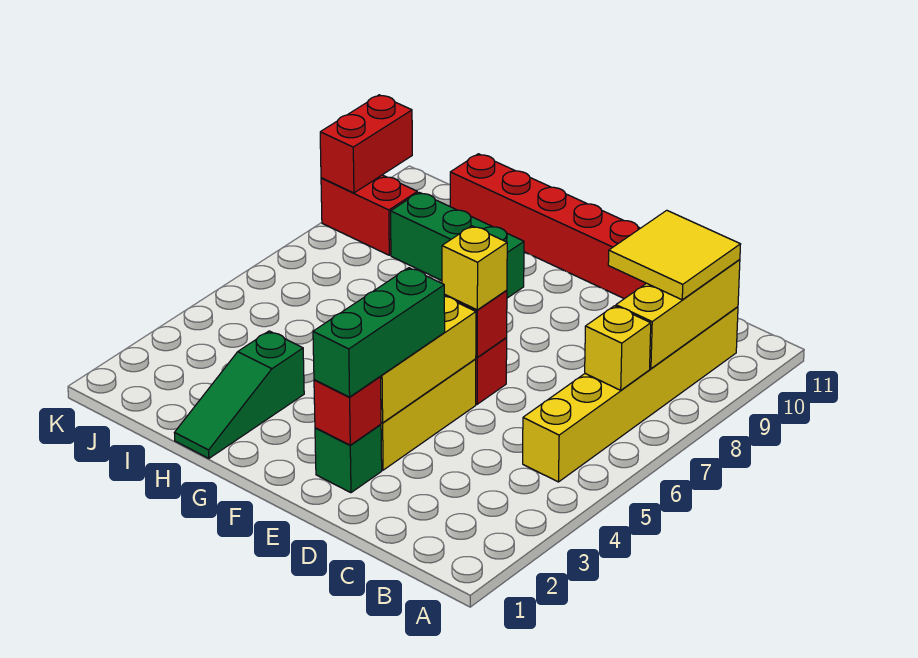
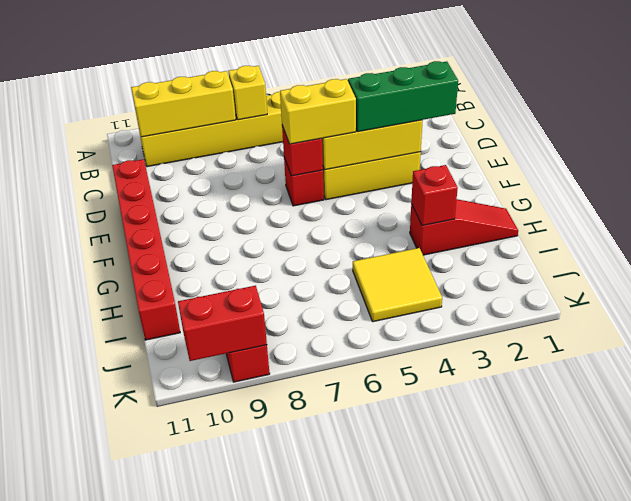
yellow 2x2 tile [608,210,741,300] -> yellow 2x2 tile moved to [353,248,442,322]
green 1x1 brick [315,425,382,493] -> none
red 1x1 brick [314,377,381,445] -> red 1x1 brick moved to [411,165,458,226]
yellow 1x1 brick [442,226,507,310] -> yellow 1x2 brick [280,79,356,144]
green 1x3 brick [391,192,524,298] -> none
green 1x3 slope [175,331,304,458] -> red 1x3 slope [410,199,518,255]

